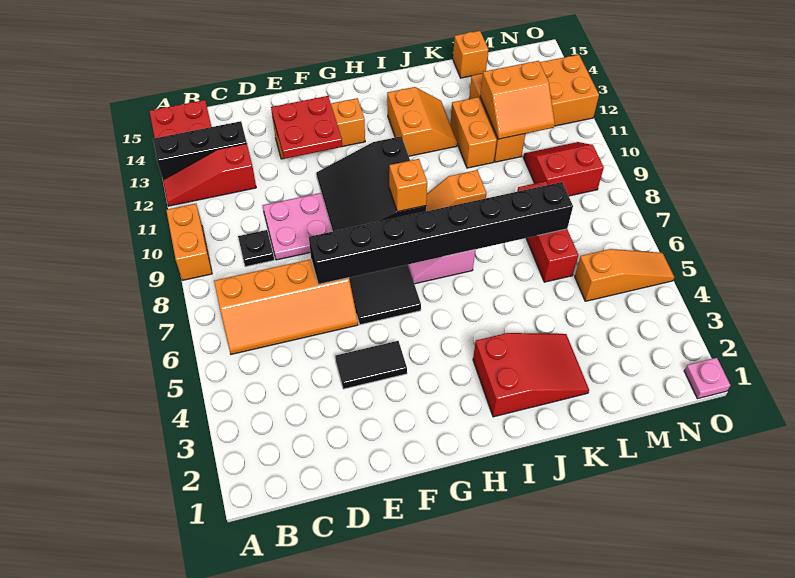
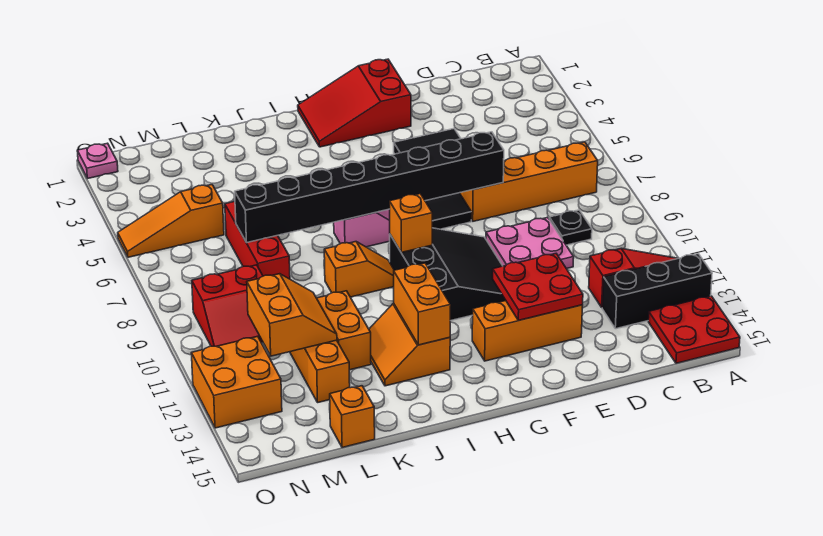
orange 1x2 brick [166,204,212,280] -> orange 1x2 brick moved to [394,263,451,345]
red 2x3 slope [473,333,589,417] -> red 2x3 slope moved to [298,59,411,147]
orange 2x2 slope [480,61,555,139] -> orange 2x2 slope turned to [247,274,337,356]

